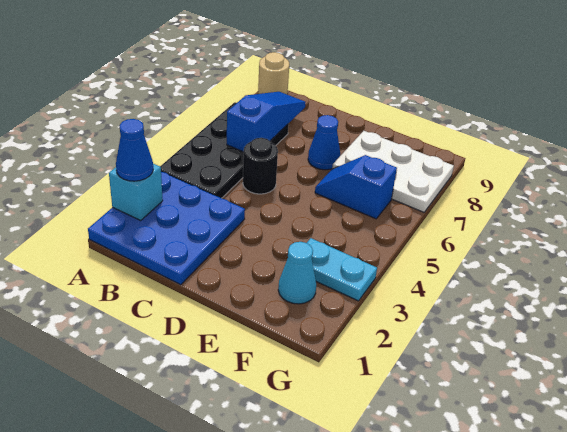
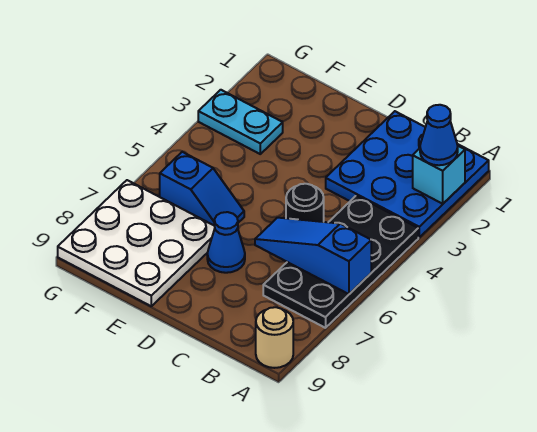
blue 1x3 slope [227,92,306,152] -> blue 1x3 slope turned to [255,218,371,294]
white 2x3 plate [332,131,454,212] -> white 3x3 plate [58,180,215,306]
cyan 1x1 cone [278,242,316,304] -> none

